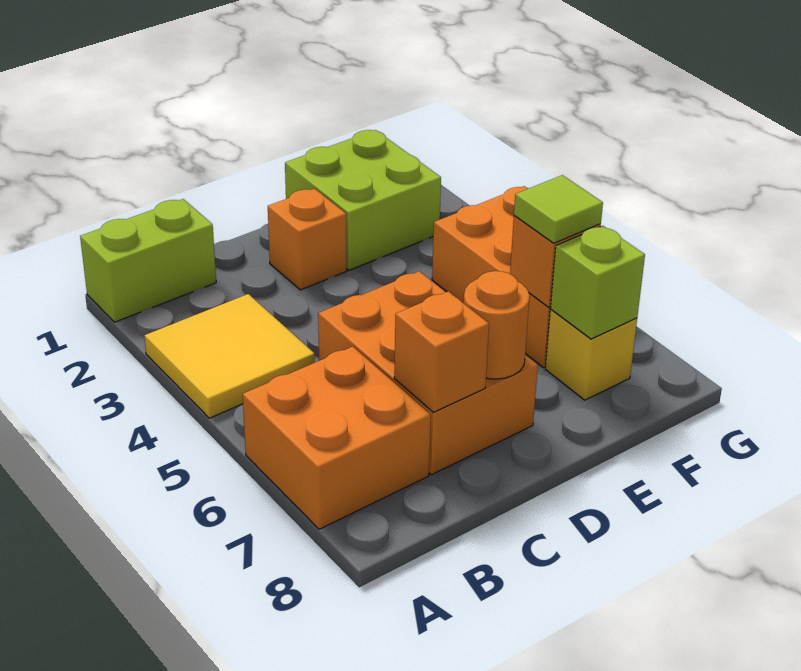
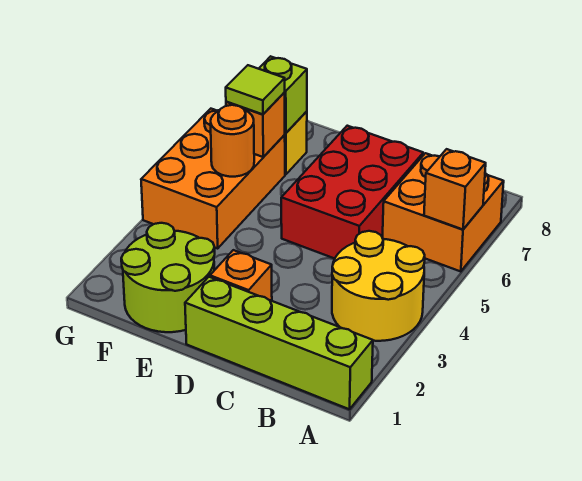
lime 1x2 brick [80,199,216,322] -> lime 1x4 brick [185,277,373,409]
yellow 2x2 tile [144,294,315,418] -> yellow 2x2 round brick [332,231,425,341]
orange 2x3 brick [318,271,538,475] -> red 2x3 brick [281,126,423,259]
orange 1x1 brick [394,291,489,412] -> orange 1x1 brick moved to [424,149,486,229]
orange 1x1 round brick [464,271,530,379] -> orange 1x1 round brick moved to [211,105,254,177]
lime 2x2 brick [285,130,441,270] -> lime 2x2 round brick [121,223,215,332]

